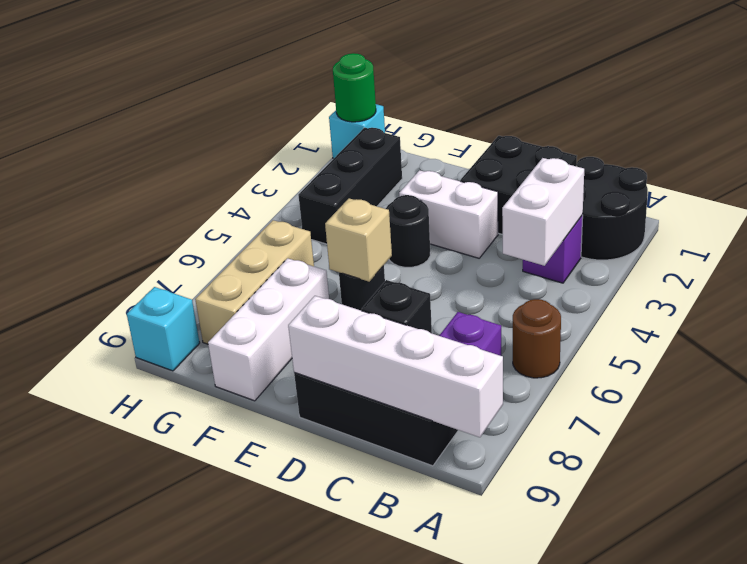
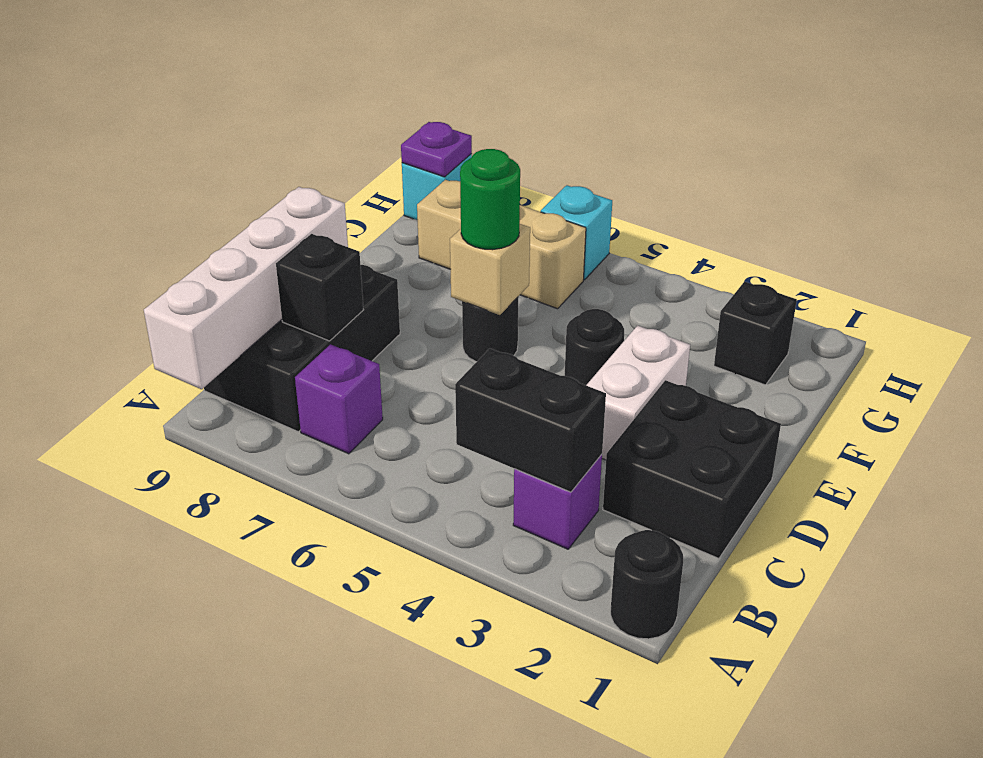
black 2x2 round brick [577,157,648,260] -> black 1x1 round brick [611,530,683,639]
brown 1x1 round brick [513,299,561,378] -> none
white 1x2 brick [502,158,584,266] -> black 1x2 brick [455,348,606,492]
white 1x3 brick [208,258,329,401] -> none
black 1x3 brick [298,128,402,244] -> black 1x1 brick [714,282,797,385]
cyan 1x1 brick [329,104,385,158] -> cyan 1x1 brick moved to [541,185,612,280]
green 1x1 round brick [333,53,376,122] -> green 1x1 round brick moved to [460,149,520,250]
none -> purple 1x1 plate [401,122,472,177]

